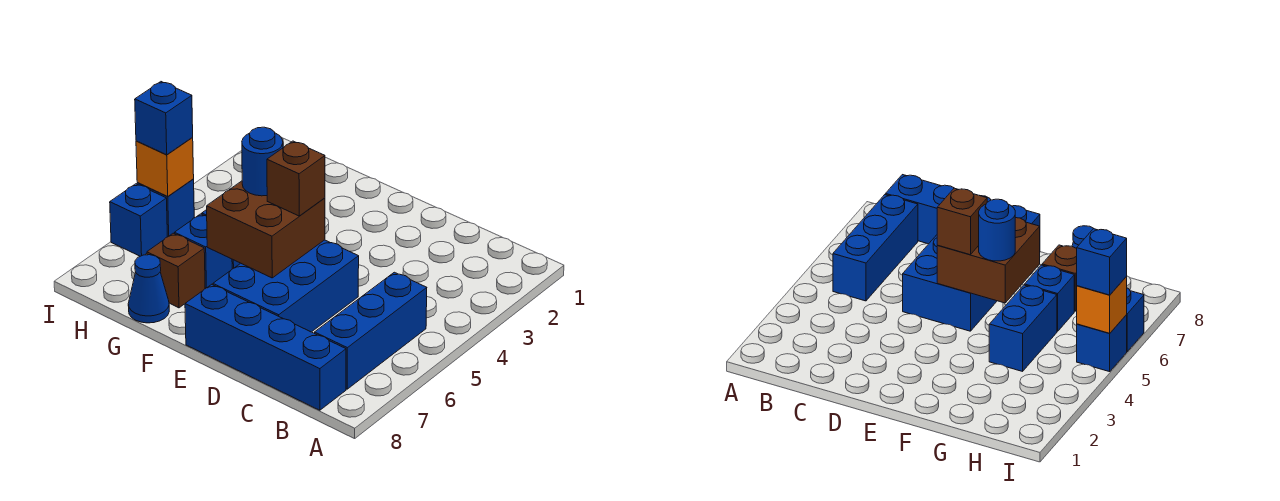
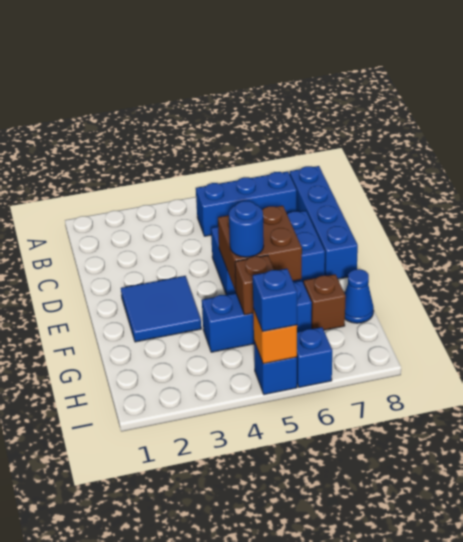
none -> blue 2x2 tile [121,276,201,342]
brown 1x1 brick [267,141,325,216] -> brown 1x1 brick moved to [235,255,274,315]

